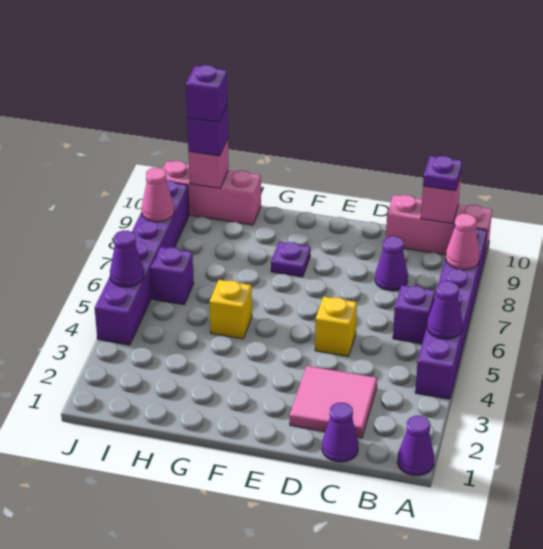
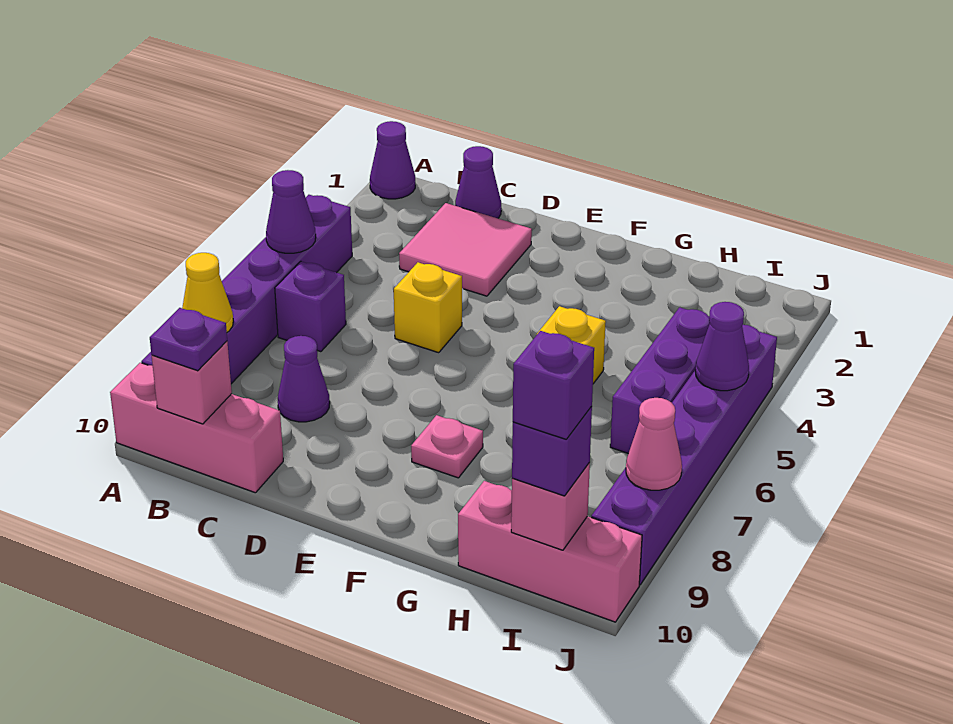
pink 1x1 cone [446,214,480,270] -> yellow 1x1 cone [182,253,233,332]
purple 1x1 plate [271,242,310,277] -> pink 1x1 plate [411,415,483,478]
purple 1x1 brick [151,247,194,305] -> purple 1x3 brick [610,307,710,453]

